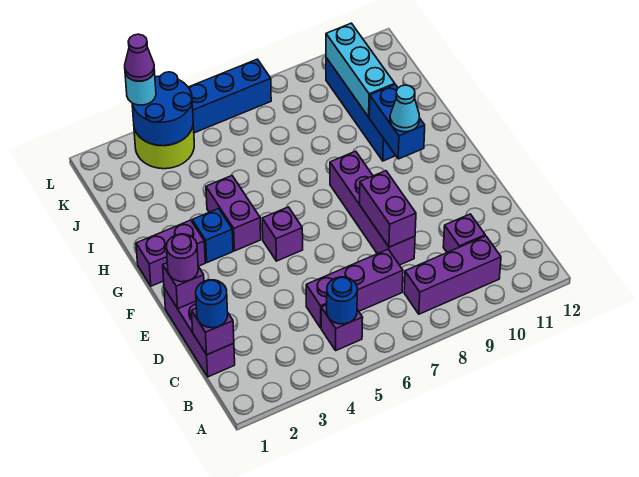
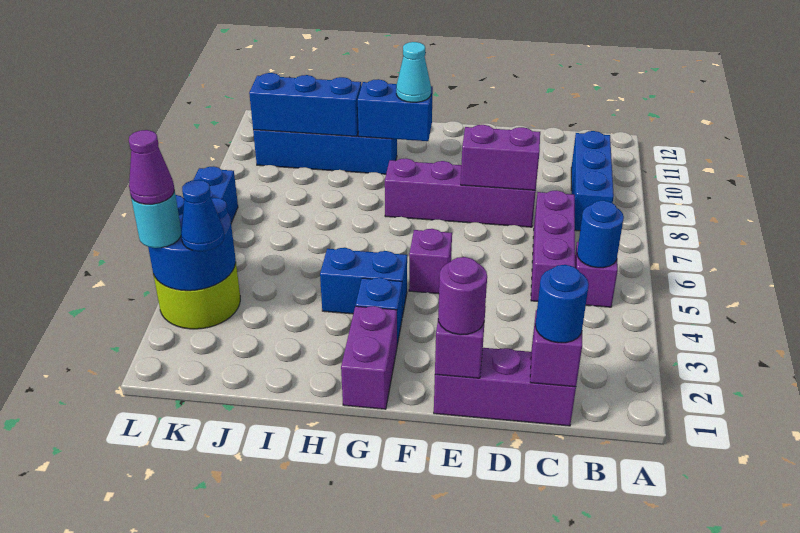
purple 1x3 brick [404,236,501,314] -> blue 1x3 brick [571,131,614,231]
purple 1x1 brick [443,214,485,252] -> none
purple 1x2 brick [206,176,261,251] -> blue 1x2 brick [320,248,407,317]
cyan 1x3 brick [326,23,395,117] -> blue 1x3 brick [249,73,361,137]
none -> blue 1x1 cone [181,180,224,251]

